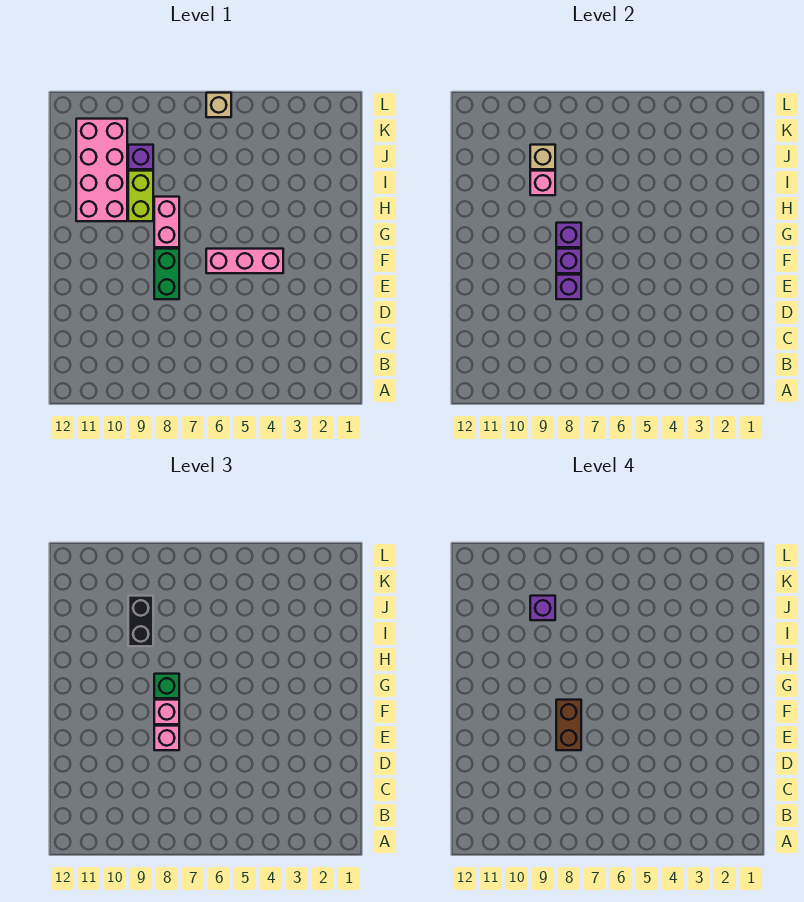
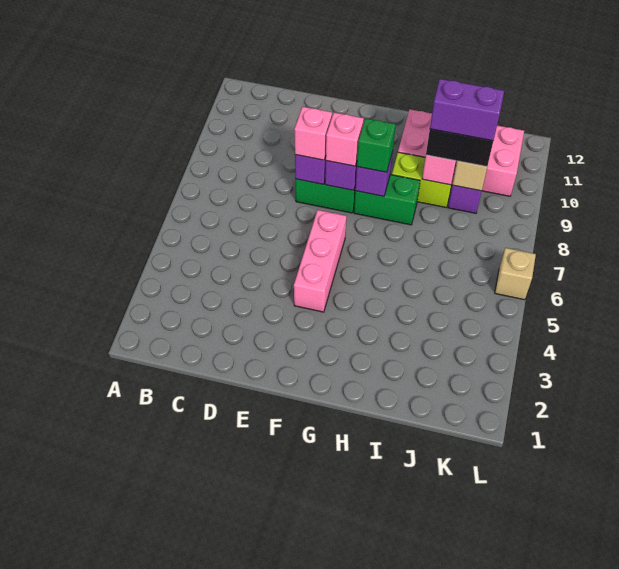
brown 1x2 brick [556,700,581,750] -> none
pink 1x2 brick [154,197,179,247] -> green 1x2 brick [354,175,420,225]
purple 1x1 brick [530,596,555,620] -> purple 1x2 brick [430,79,504,141]

